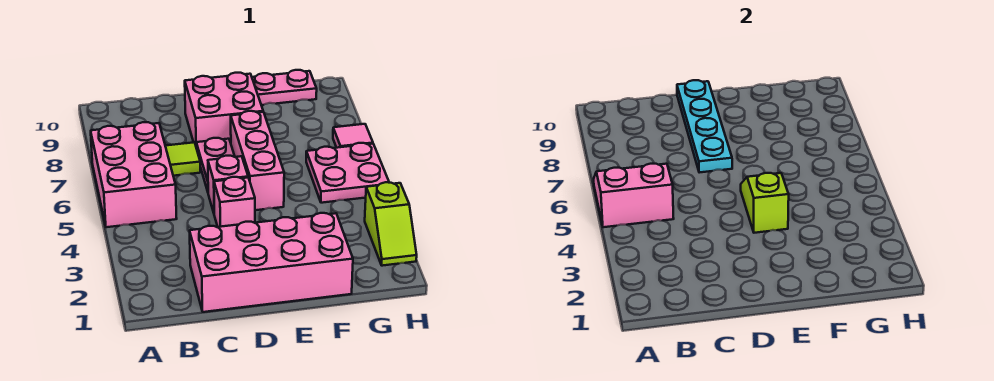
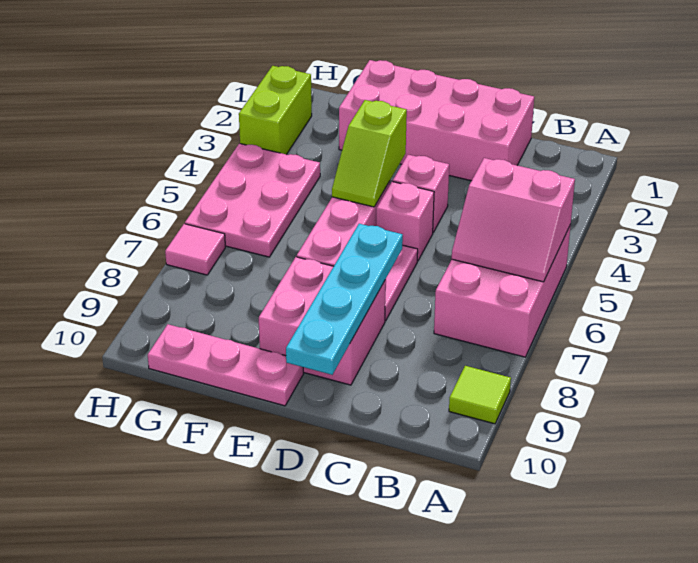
lime 1x1 tile [165,142,200,176] -> lime 1x1 tile moved to [449,366,511,424]
pink 2x2 plate [306,143,389,203] -> pink 2x3 plate [185,143,320,257]
lime 1x2 slope [365,182,417,266] -> lime 1x2 brick [239,66,312,154]

